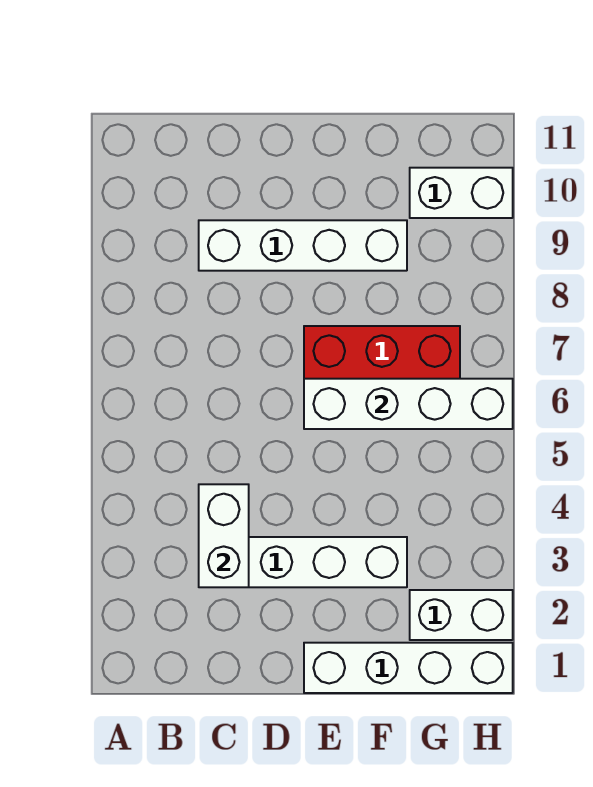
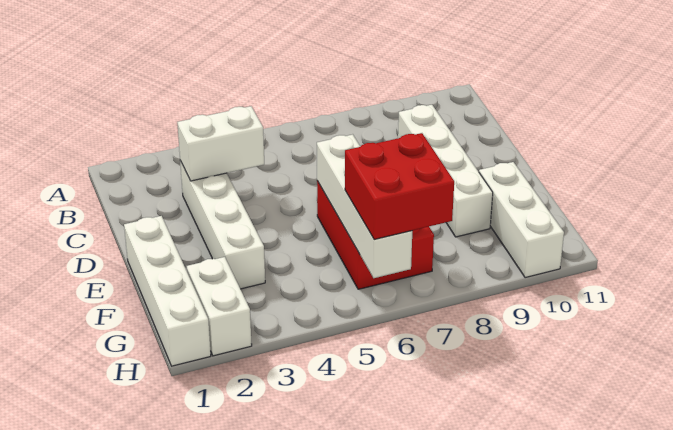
none -> red 2x2 brick [345,133,454,240]
white 1x2 brick [410,168,513,218] -> white 1x3 brick [479,162,564,278]

